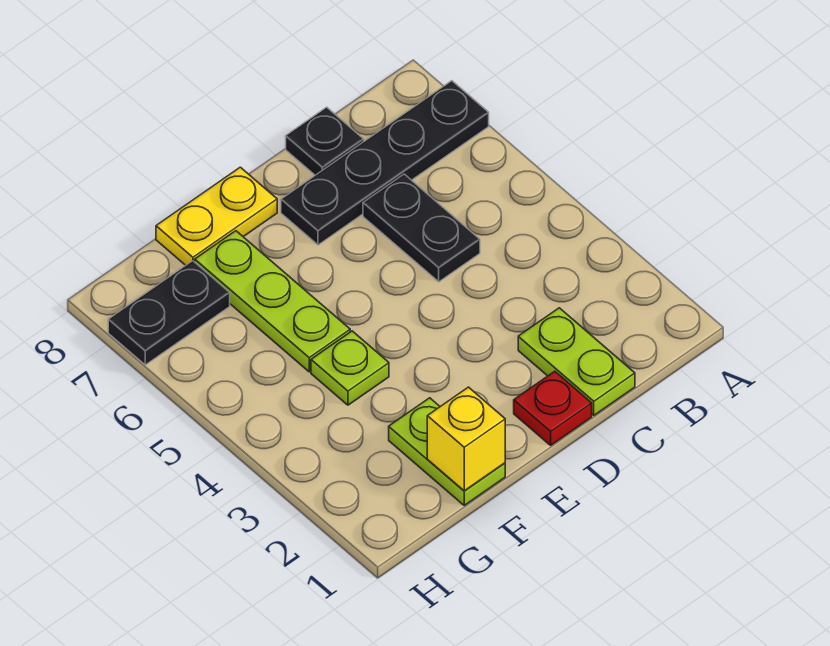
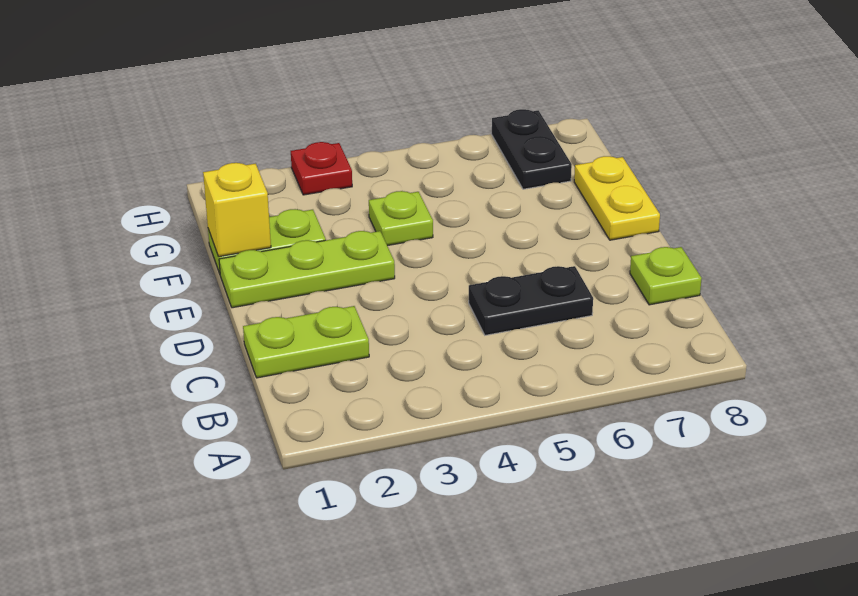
black 1x4 plate [281,81,489,245] -> none
black 1x1 plate [286,107,364,175] -> lime 1x1 plate [630,247,702,305]
red 1x1 plate [514,371,592,445] -> red 1x1 plate moved to [291,142,352,195]
lime 1x3 plate [195,231,350,372] -> lime 1x3 plate moved to [219,231,395,308]

